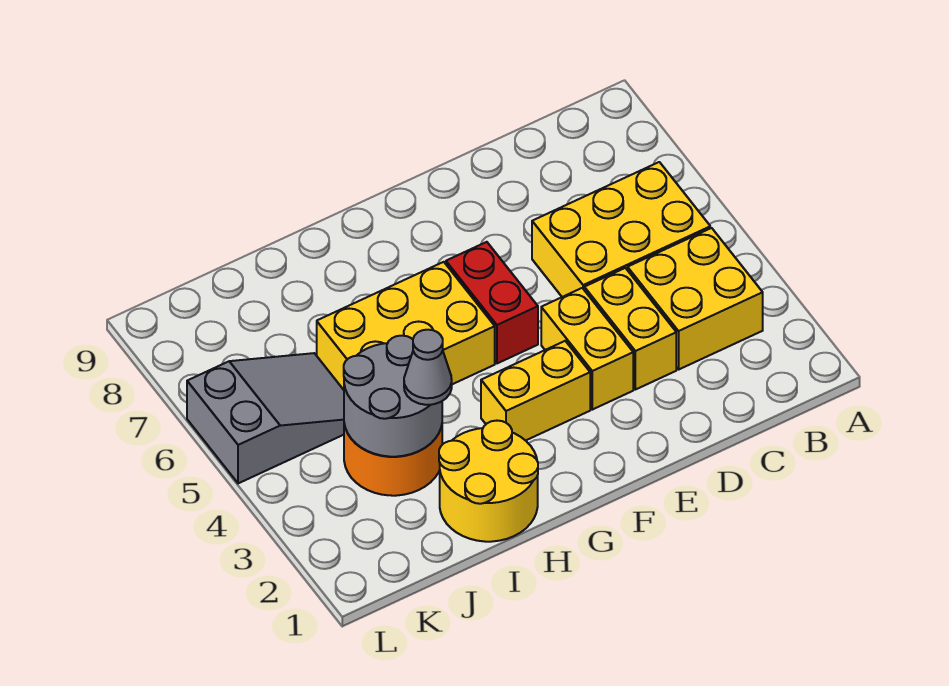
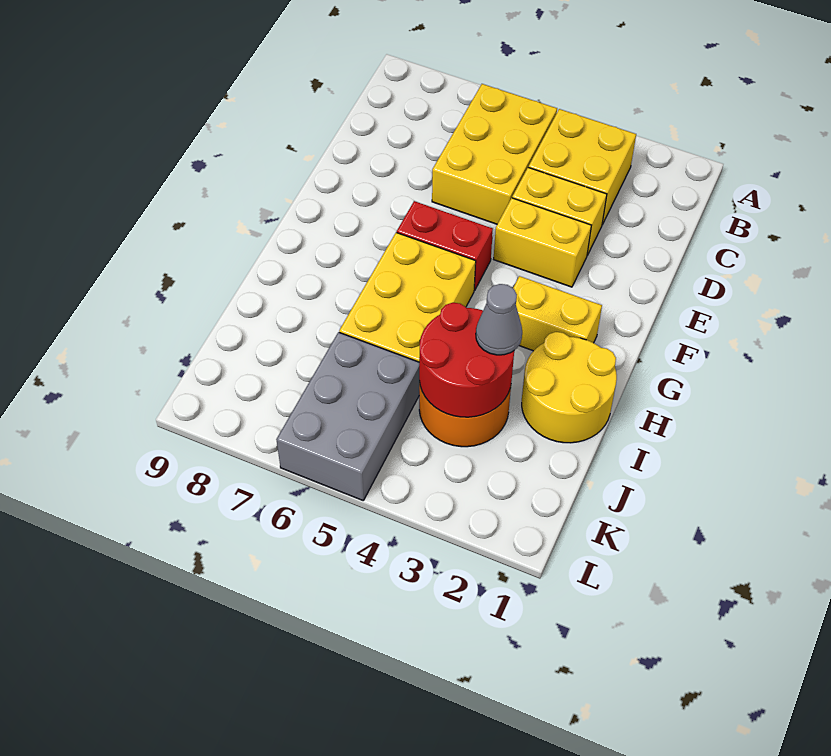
yellow 1x2 brick [481,341,590,441] -> yellow 1x2 brick turned to [513,276,602,351]
grey 2x2 round brick [344,336,442,457] -> red 2x2 round brick [419,303,514,417]
grey 2x3 slope [187,353,344,483] -> grey 2x3 brick [276,332,419,500]

